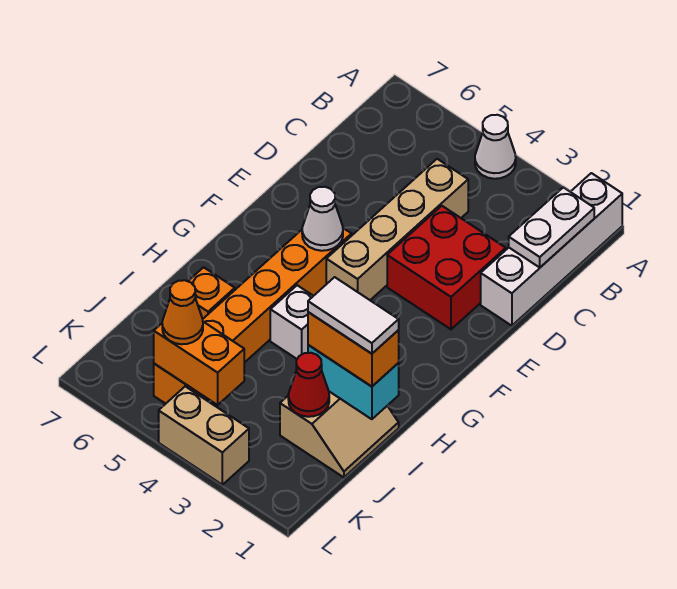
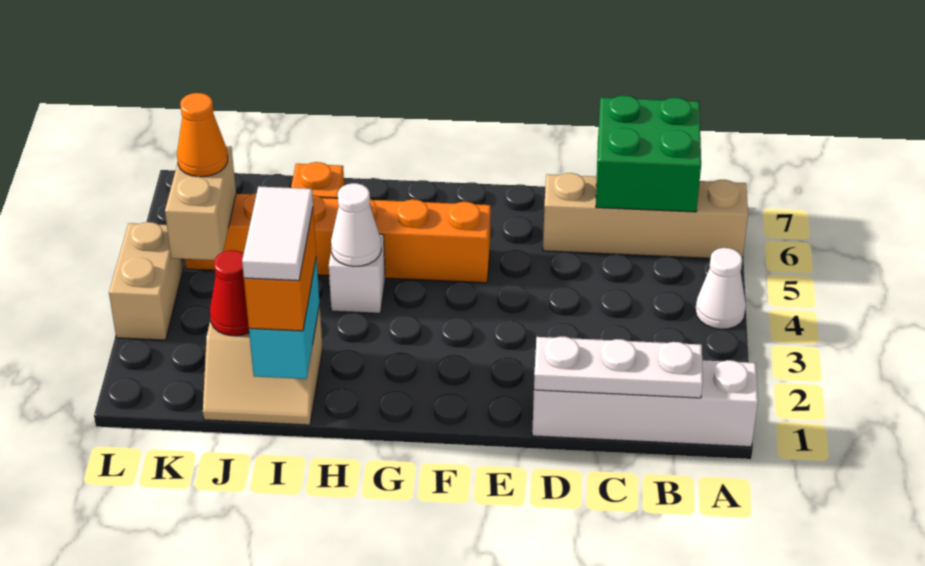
white 1x2 plate [509,187,594,267] -> white 1x3 plate [534,337,703,398]
none -> green 2x2 brick [596,95,701,212]
tan 1x4 brick [326,159,468,300] -> tan 1x4 brick moved to [543,173,748,258]
red 2x2 brick [387,206,506,329] -> none
white 1x1 cone [302,187,343,251] -> white 1x1 cone moved to [331,183,381,266]
orange 1x2 brick [154,322,244,405] -> tan 1x2 brick [165,146,236,260]

